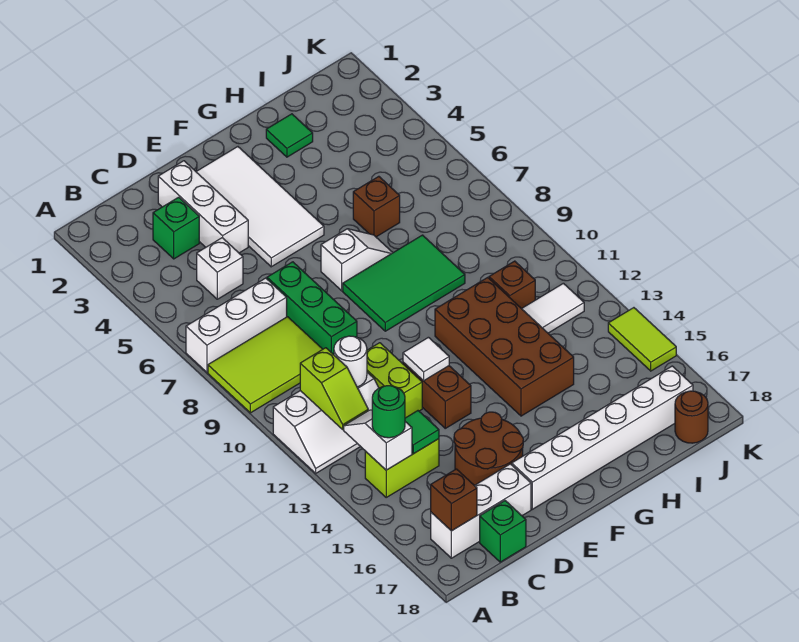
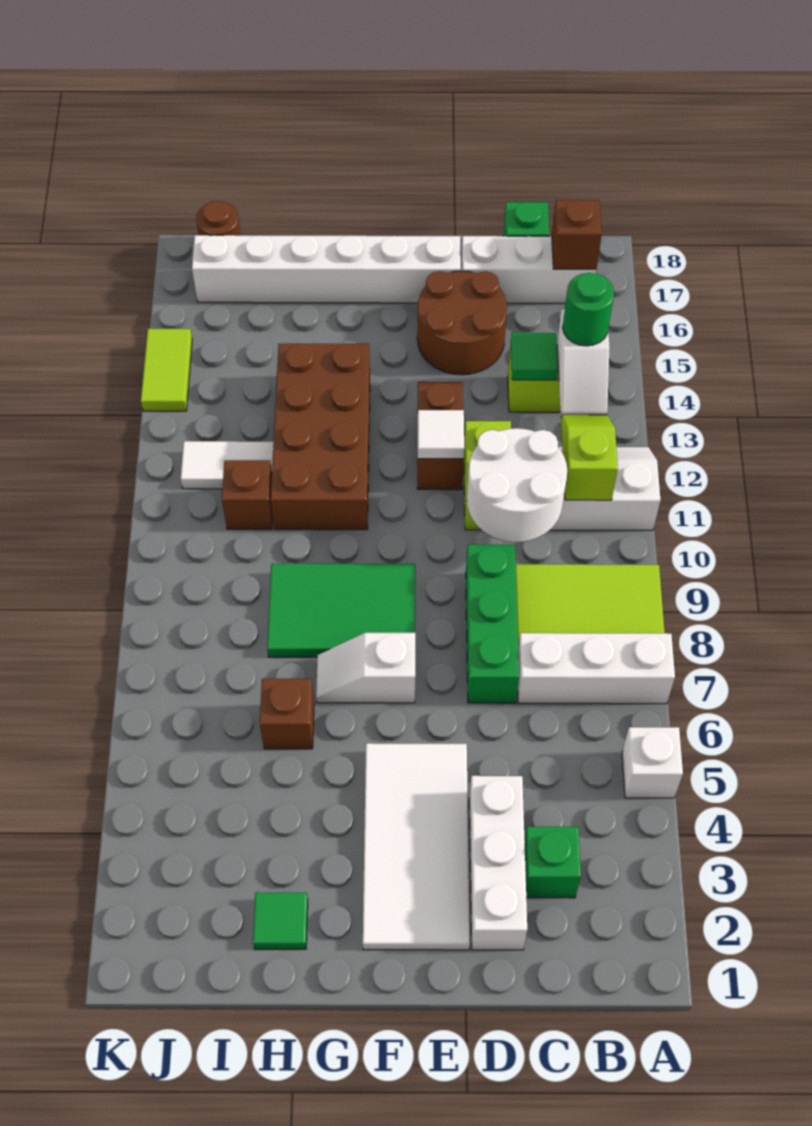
white 1x1 brick [197,238,243,299] -> white 1x1 brick moved to [622,727,683,798]
white 1x1 round brick [334,336,367,387] -> white 2x2 round brick [467,428,567,542]

